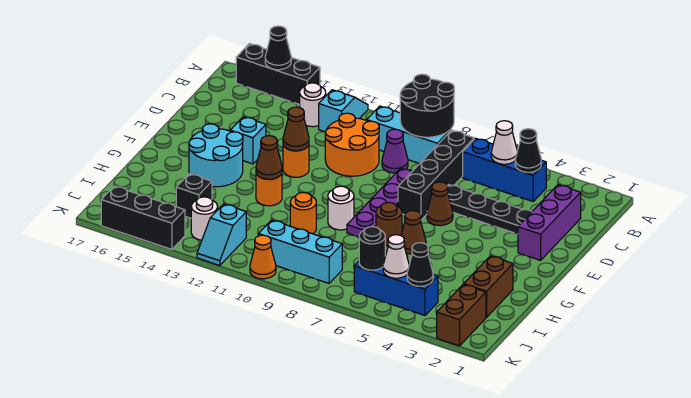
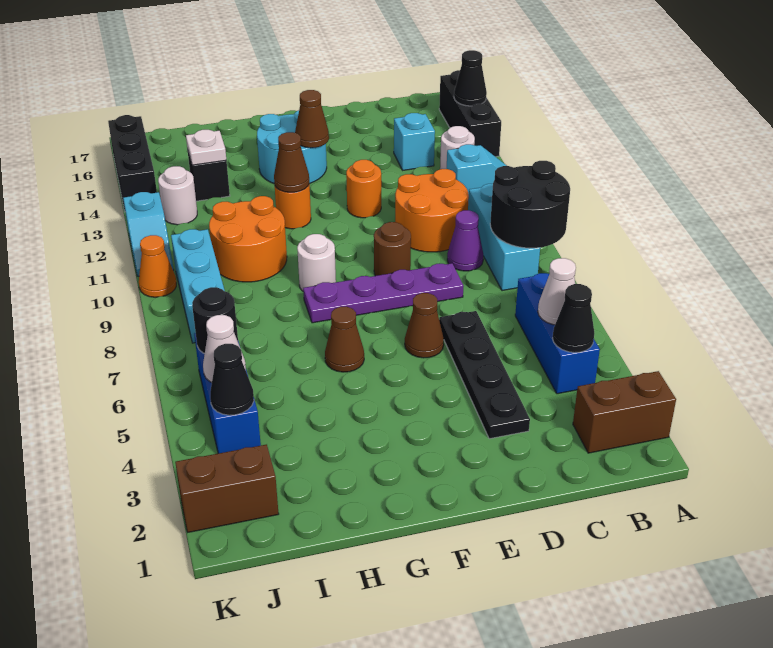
black 1x4 brick [398,130,474,220] -> none
purple 1x3 brick [518,185,581,260] -> none
brown 1x1 cone [283,107,309,151] -> brown 1x1 cone moved to [295,90,329,148]
cyan 1x1 brick [230,117,266,164] -> cyan 1x1 brick moved to [394,113,435,170]
brown 1x1 round brick [376,202,402,246] -> brown 1x1 round brick moved to [374,222,411,276]
brown 1x2 brick [464,256,513,317] -> brown 1x2 brick moved to [573,371,676,453]
orange 1x1 round brick [290,193,316,234] -> orange 2x2 round brick [209,196,287,282]
none -> white 1x1 plate [186,130,226,165]
cyan 1x2 slope [197,204,246,266] -> cyan 1x2 slope turned to [123,192,174,276]

